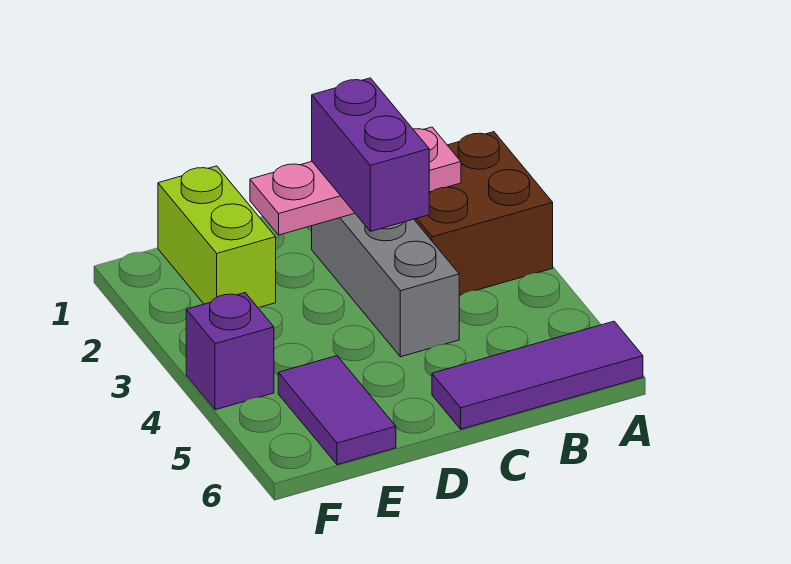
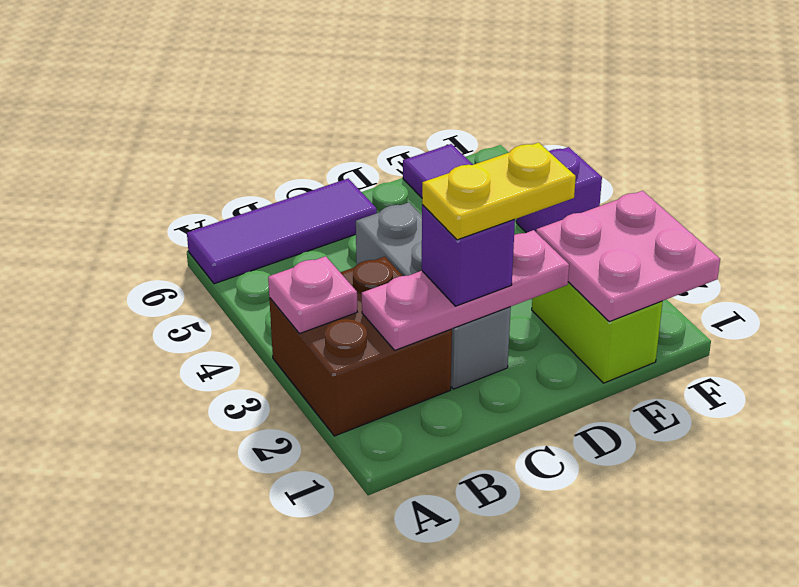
none -> pink 1x1 plate [268,256,357,334]
purple 1x2 brick [312,78,429,231] -> purple 1x1 brick [422,205,515,306]
none -> yellow 1x2 plate [422,142,576,240]
none -> pink 2x2 plate [536,191,720,322]

